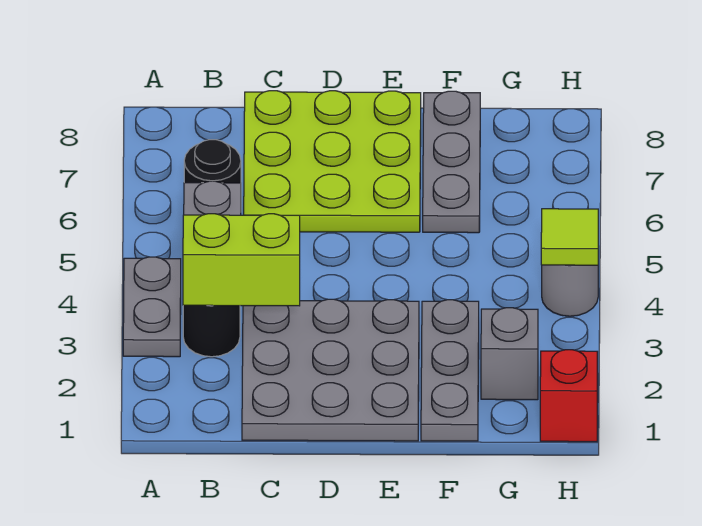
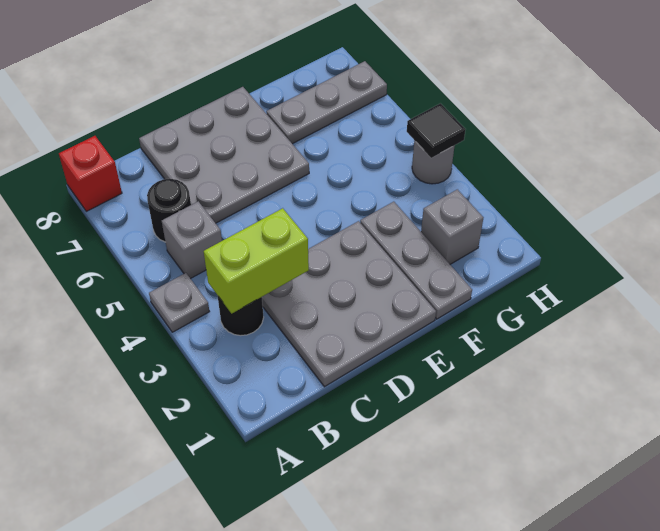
grey 1x2 plate [123,257,181,357] -> grey 1x1 plate [149,273,210,332]
lime 3x3 plate [244,91,421,232] -> grey 3x3 plate [139,87,309,223]
grey 1x3 plate [423,91,480,233] -> grey 1x3 plate turned to [266,61,387,144]
red 1x1 brick [540,350,598,442] -> red 1x1 brick moved to [59,136,122,211]
lime 1x1 tile [541,209,598,265] -> black 1x1 tile [407,103,465,158]

